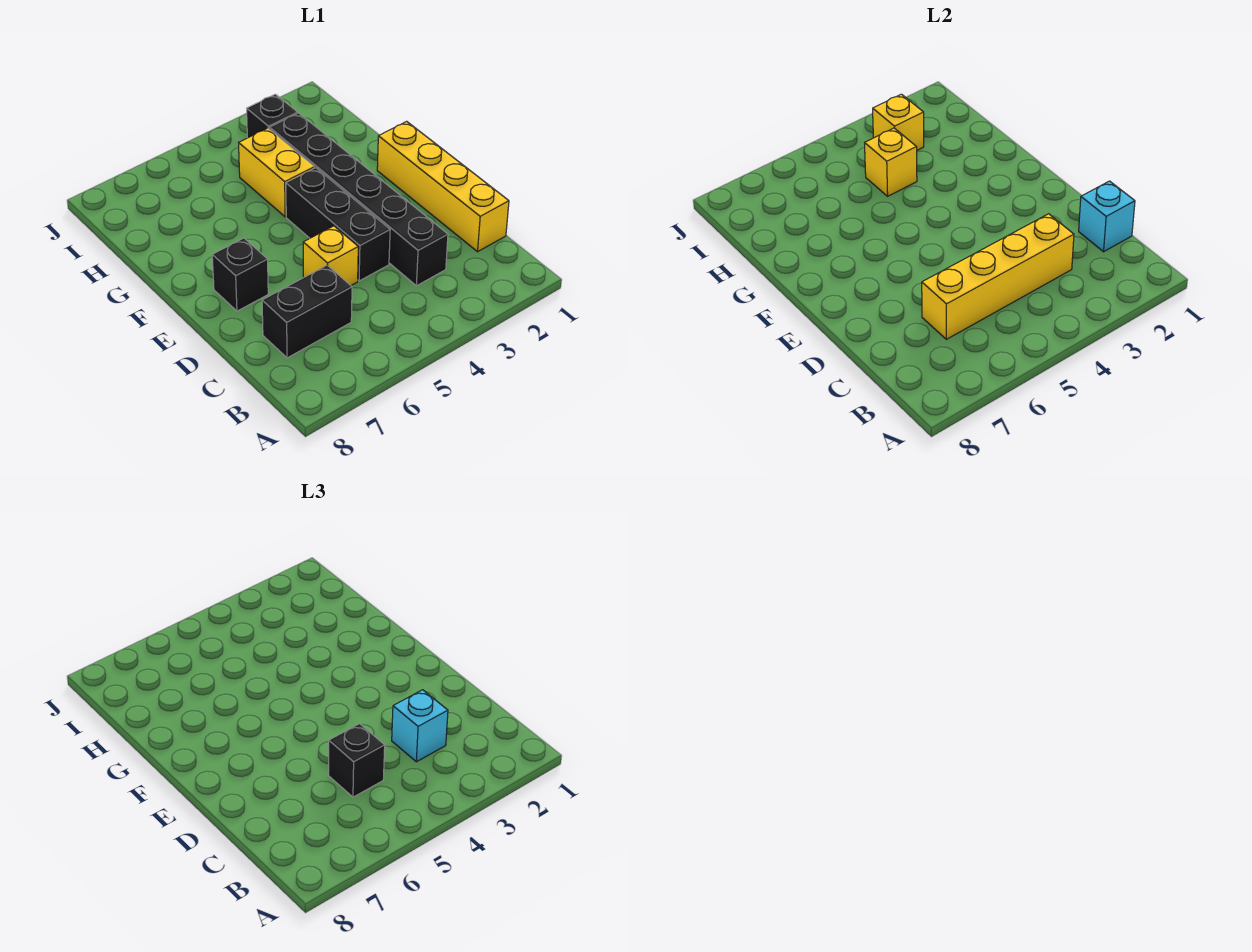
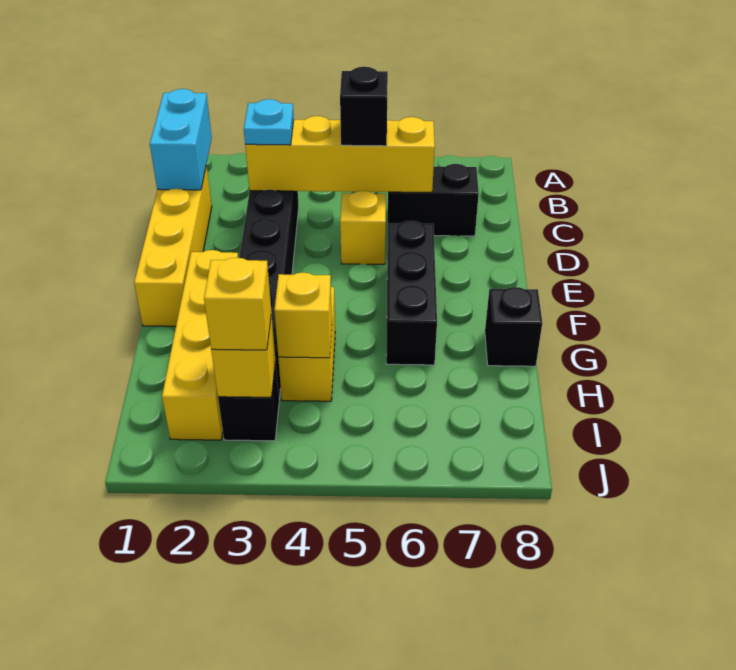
cyan 1x1 brick [1079,181,1135,252] -> cyan 1x2 brick [150,89,212,190]
cyan 1x1 brick [392,690,448,762] -> cyan 1x1 plate [244,99,294,145]
black 1x3 brick [286,168,390,281] -> black 1x3 brick moved to [386,221,437,365]
black 1x1 brick [212,238,268,311] -> black 1x1 brick moved to [485,287,542,366]
none -> yellow 1x4 brick [162,250,238,440]
none -> yellow 1x1 brick [204,258,271,350]

